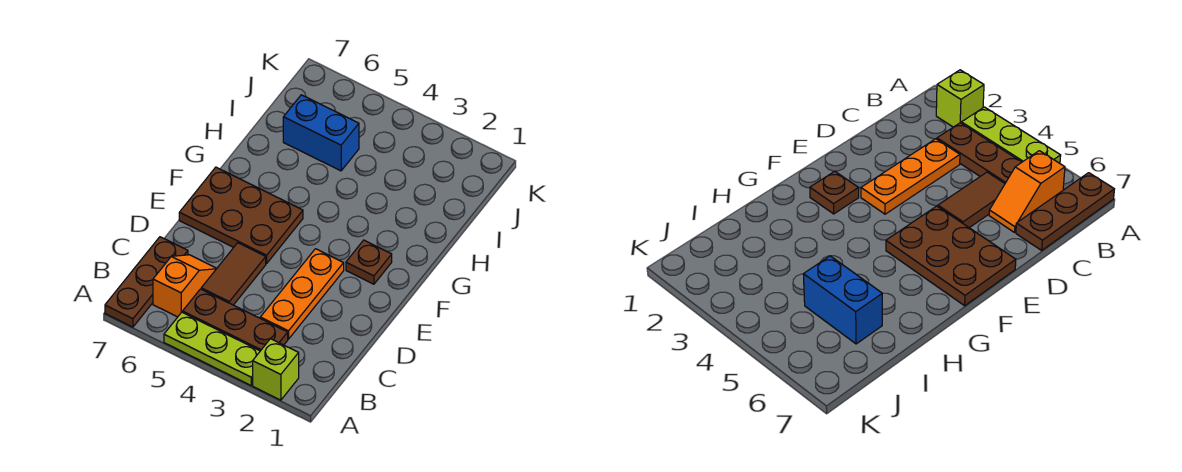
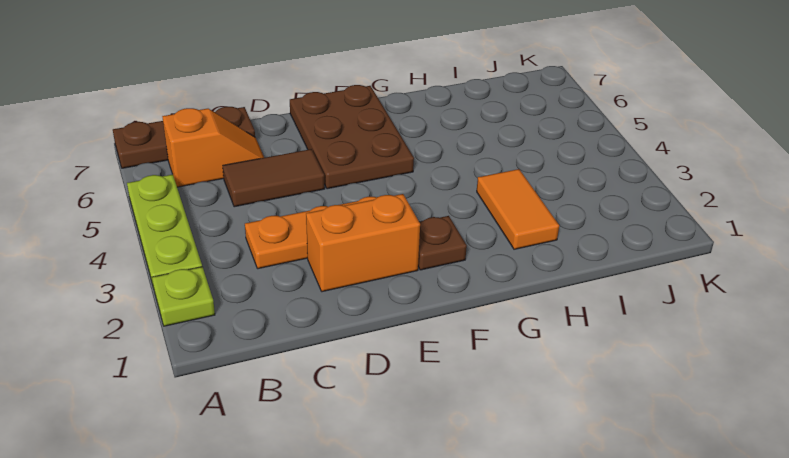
lime 1x1 brick [253,339,299,400] -> lime 1x1 plate [152,267,215,326]
brown 1x3 plate [183,289,288,351] -> none
none -> orange 1x2 brick [306,194,420,292]
none -> orange 1x2 tile [477,169,559,249]
blue 1x2 brick [283,95,359,171] -> none

